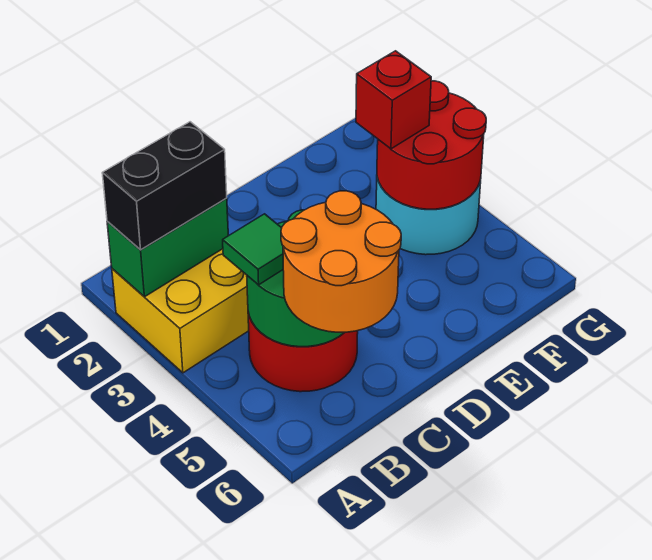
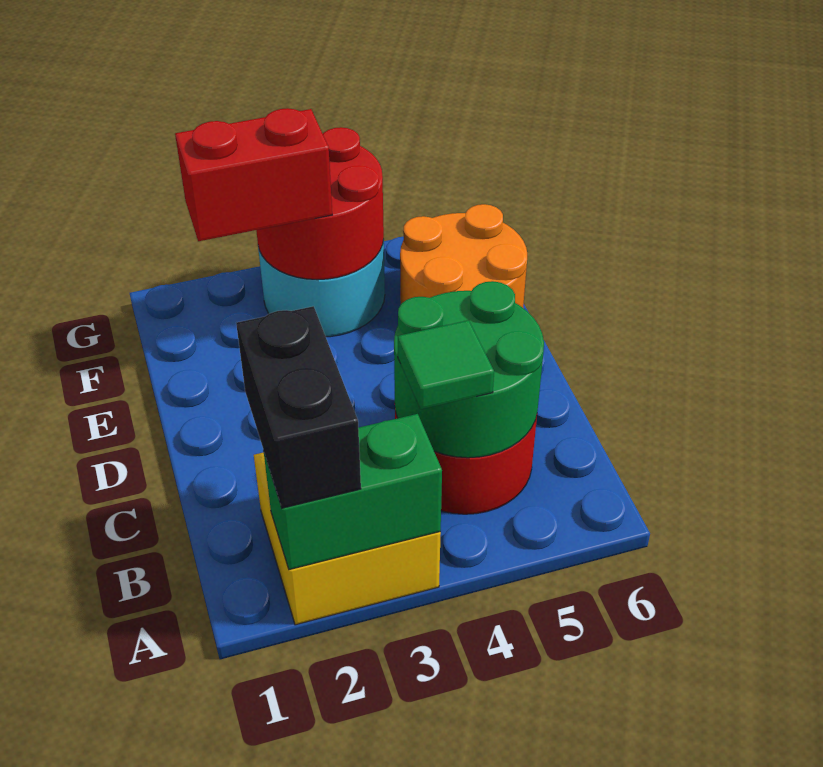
green 1x2 brick [107,198,228,297] -> green 1x2 brick turned to [264,414,442,570]
orange 2x2 round brick [281,191,401,332] -> orange 2x2 round brick moved to [400,204,527,308]
red 1x1 brick [356,51,431,149] -> red 1x2 brick [175,108,332,241]

